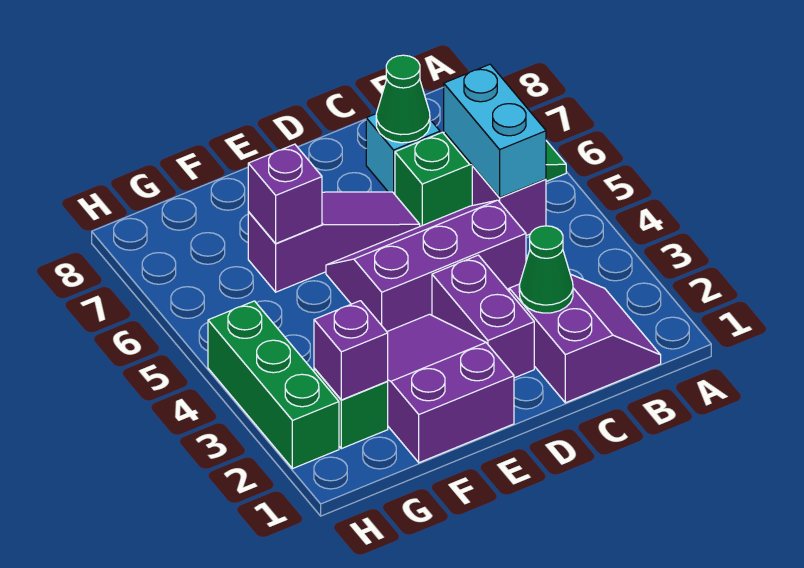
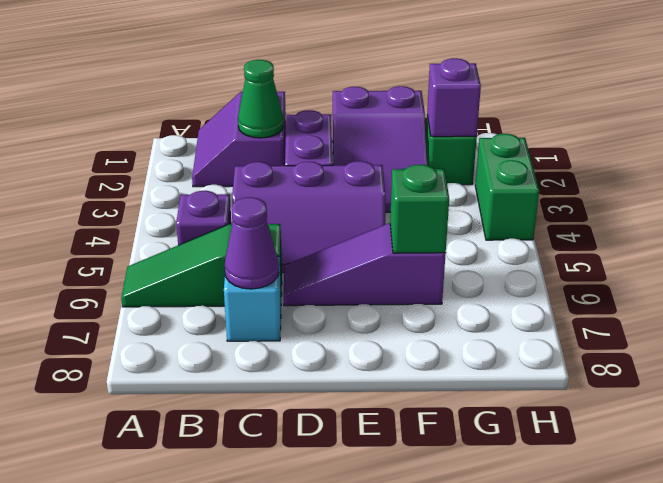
cyan 1x2 brick [444,64,546,198] -> none
green 1x1 cone [376,55,430,143] -> purple 1x1 cone [225,197,279,289]
purple 1x1 brick [248,144,322,243] -> green 1x1 brick [390,165,449,253]
green 1x3 brick [208,301,339,469] -> green 1x2 brick [475,134,539,240]

